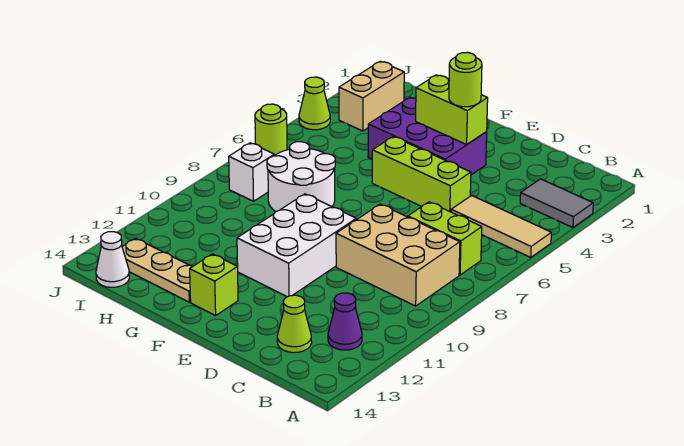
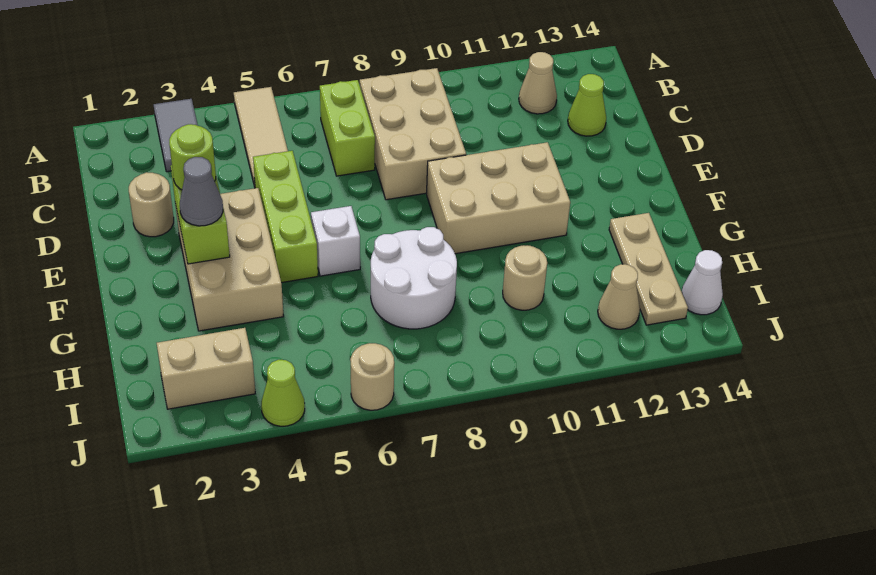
purple 1x1 cone [328,293,362,350] -> tan 1x1 cone [519,52,557,114]
none -> tan 1x1 round brick [129,172,174,237]
purple 2x3 brick [368,97,487,175] -> tan 2x3 brick [175,188,283,331]
white 2x3 brick [237,194,356,297] -> tan 2x3 brick [427,142,570,254]
none -> grey 1x1 cone [180,157,223,226]
lime 1x1 brick [190,254,238,316] -> none
none -> tan 1x1 round brick [503,245,547,310]
white 1x1 brick [229,143,274,201] -> white 1x1 brick moved to [311,206,360,276]
none -> tan 1x1 cone [598,264,640,329]
lime 1x1 round brick [255,104,287,156] -> tan 1x1 round brick [350,343,394,410]

